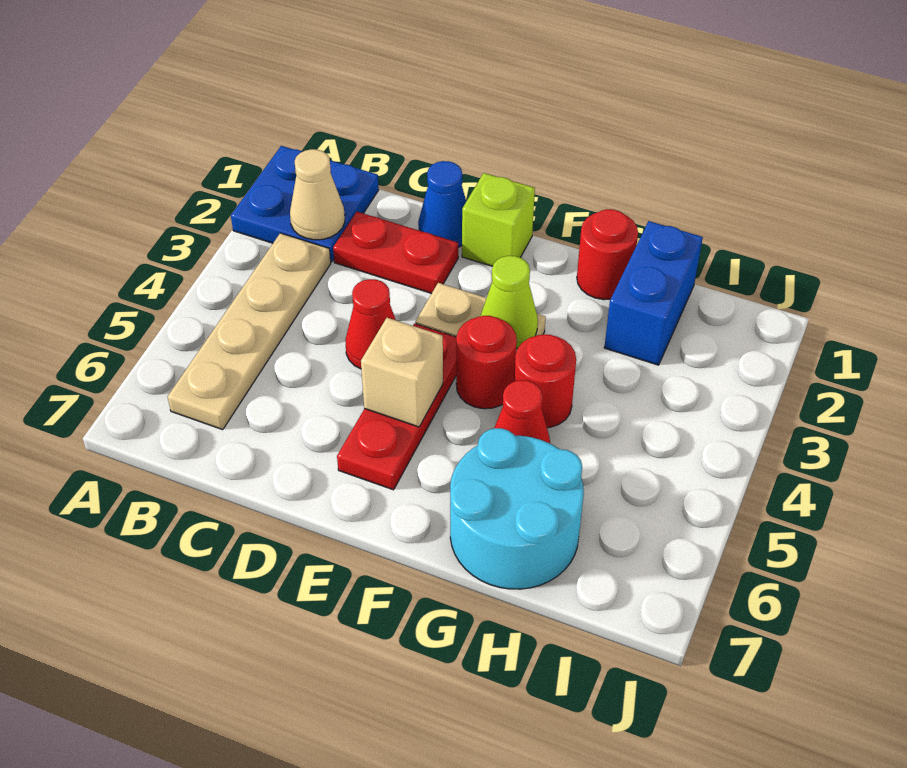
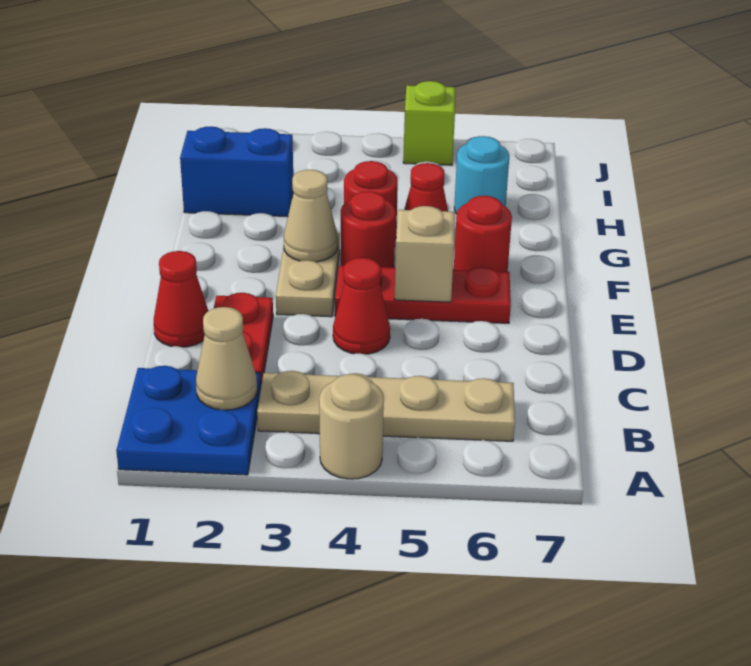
none -> tan 1x1 round brick [319,374,384,479]
blue 1x1 cone [418,161,466,247] -> red 1x1 cone [154,251,208,347]
lime 1x1 brick [462,173,535,266] -> lime 1x1 brick moved to [403,81,455,165]
lime 1x1 cone [481,256,538,349] -> tan 1x1 cone [284,170,338,262]
red 1x1 round brick [577,209,638,300] -> red 1x1 round brick moved to [454,196,512,272]
cyan 2x2 round brick [450,428,584,589] -> cyan 1x1 round brick [454,136,509,214]

